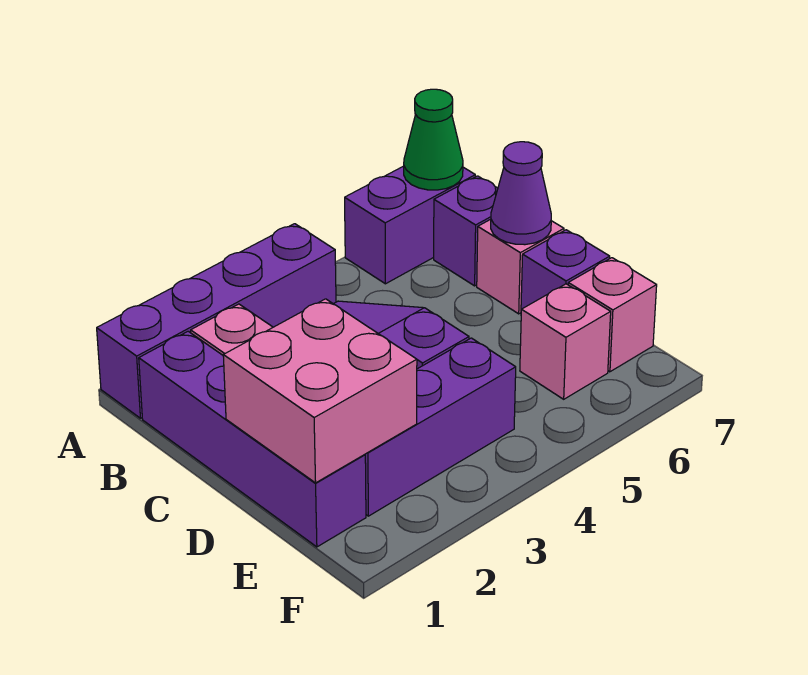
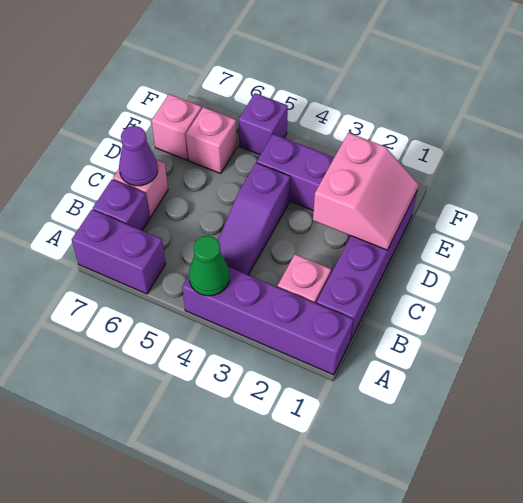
green 1x1 cone [404,89,463,190] -> green 1x1 cone moved to [189,236,229,296]
pink 2x2 brick [223,299,417,483] -> pink 2x2 slope [313,133,419,250]
purple 1x1 brick [521,230,610,309] -> purple 1x1 brick moved to [239,93,288,155]

